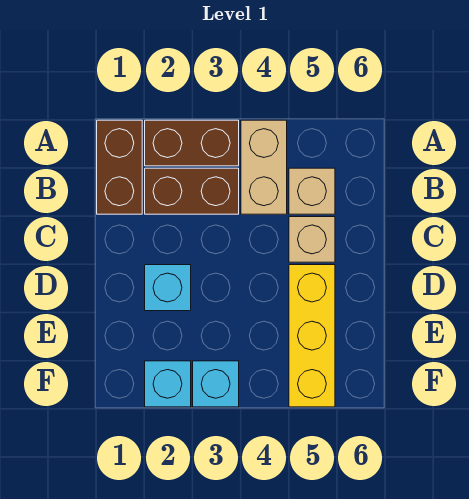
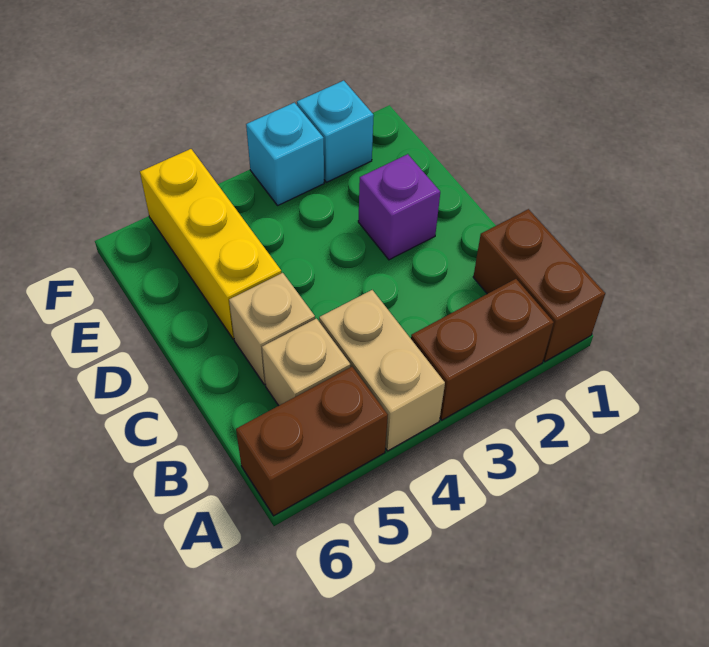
brown 1x2 brick [145,168,239,214] -> brown 1x2 brick moved to [236,367,388,516]
cyan 1x1 brick [145,265,191,311] -> purple 1x1 brick [358,154,440,260]

